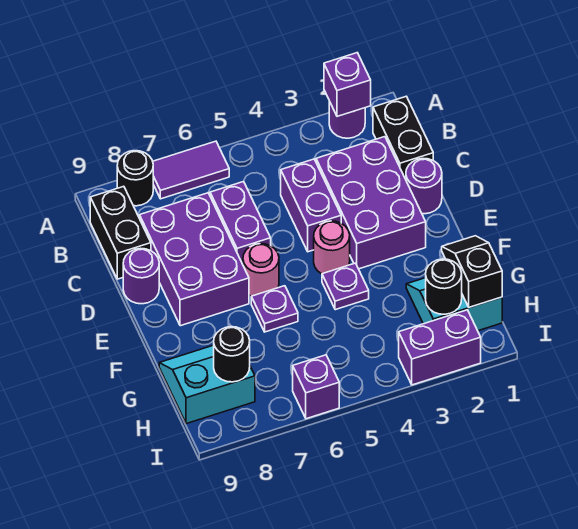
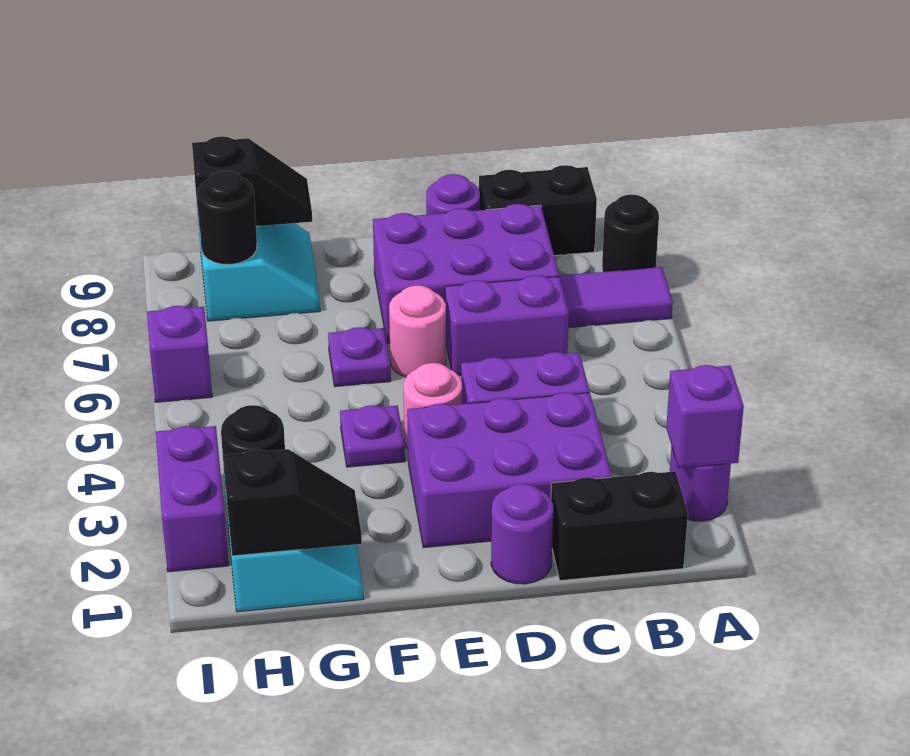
purple 1x2 tile [153,141,229,199] -> purple 1x2 tile turned to [559,267,673,328]
none -> black 1x2 slope [192,136,312,229]

